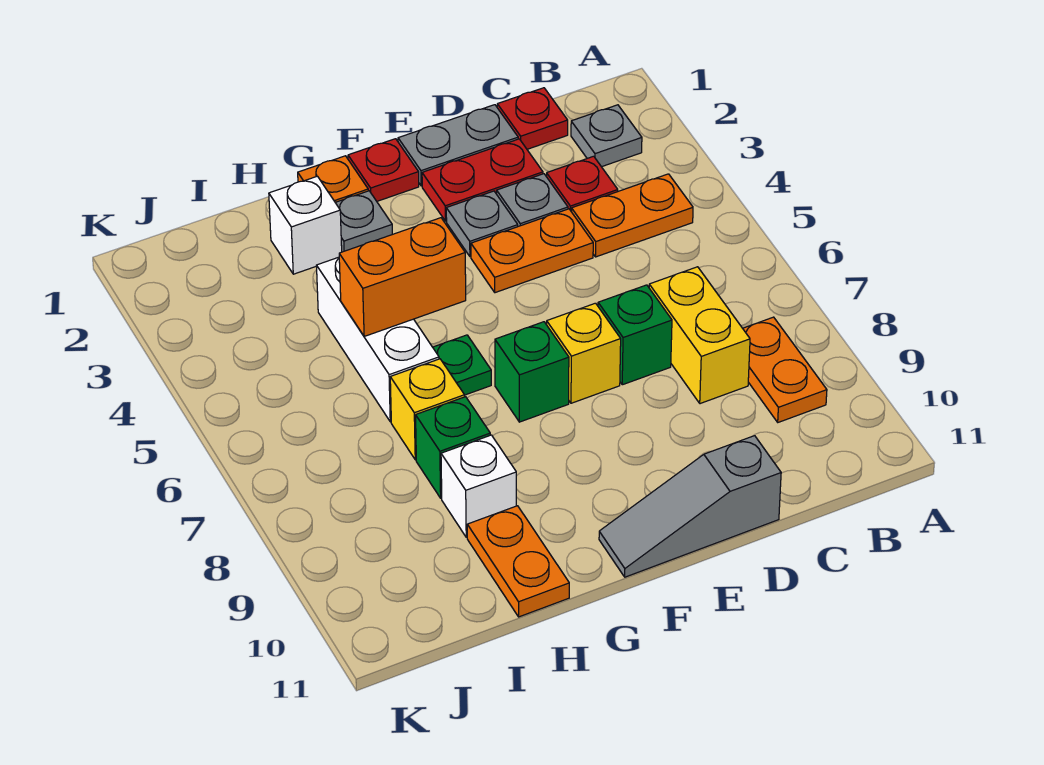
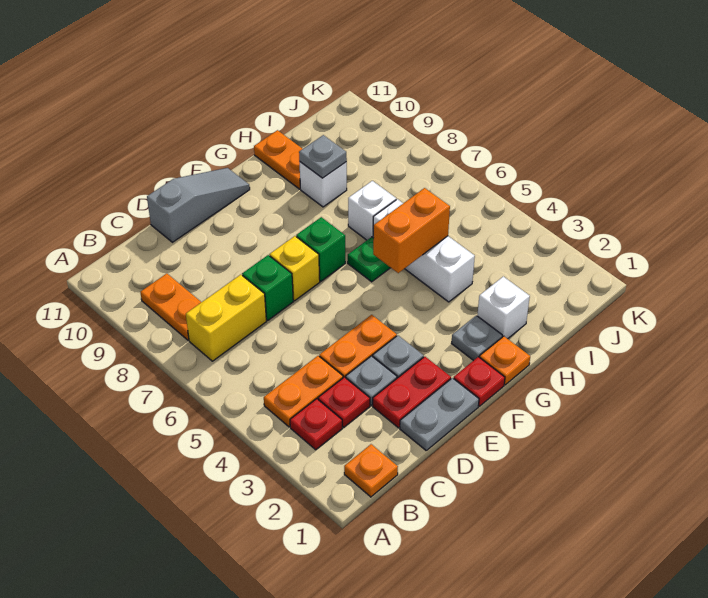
none -> orange 1x1 plate [344,444,398,497]
grey 1x1 plate [571,105,642,167] -> grey 1x1 plate moved to [299,135,347,178]
red 1x1 plate [497,88,568,149] -> red 1x1 plate moved to [290,399,342,450]
yellow 1x2 brick [649,267,750,404] -> yellow 1x2 brick turned to [186,275,266,361]
yellow 1x1 brick [390,359,465,460] -> white 1x1 brick [348,181,396,240]
green 1x1 brick [416,397,490,498] -> none

